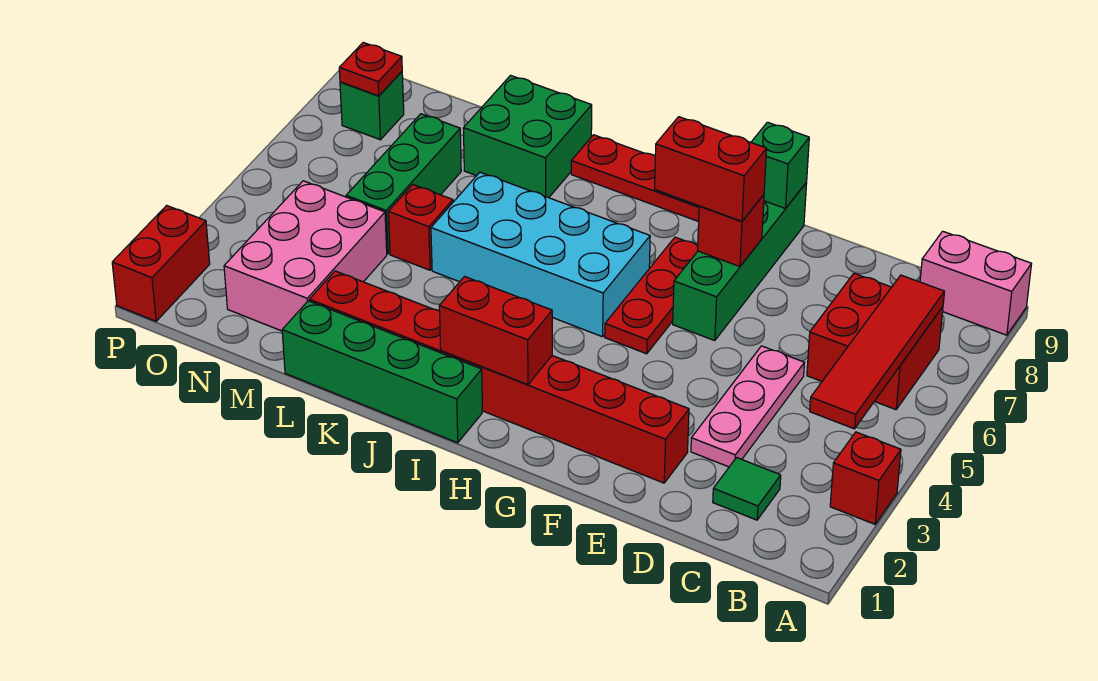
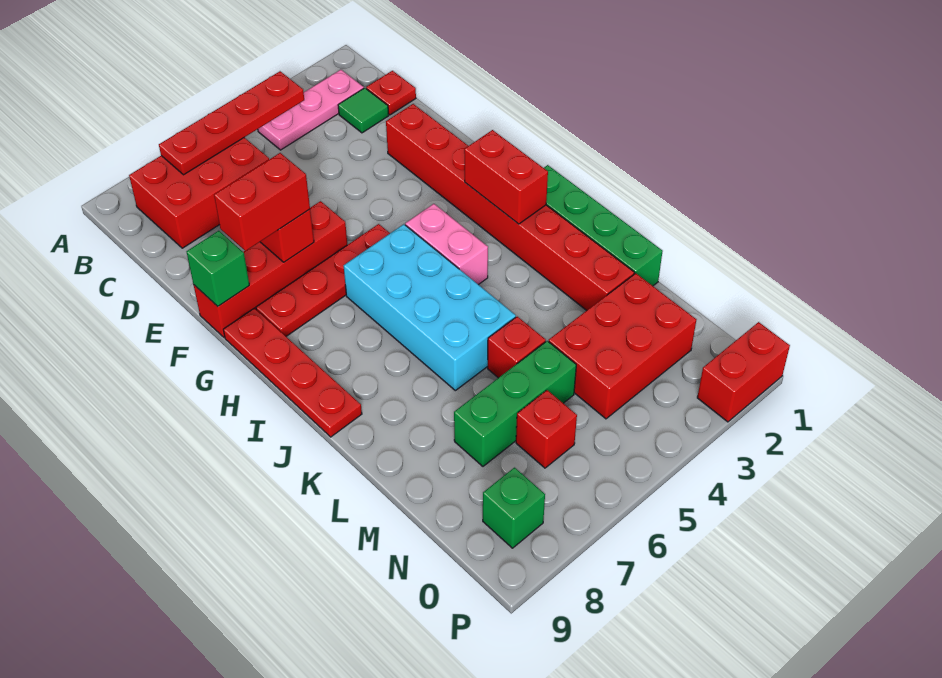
red 1x1 brick [830,432,901,524] -> red 1x1 brick moved to [516,390,577,468]
pink 1x2 brick [920,231,1031,335] -> pink 1x2 brick moved to [405,204,488,285]
red 1x4 tile [810,275,945,429] -> red 1x4 plate [159,71,304,175]
red 2x2 brick [807,273,943,410] -> red 2x3 brick [129,138,269,248]
pink 1x3 plate [691,346,804,467] -> pink 1x3 plate moved to [258,70,364,150]
green 1x4 brick [673,182,807,341] -> red 1x4 brick [194,201,347,338]
red 1x2 brick [655,117,766,221] -> red 1x2 brick turned to [214,153,310,251]
red 1x3 plate [605,237,698,354] -> red 1x4 plate [256,224,390,336]
green 2x2 brick [463,75,592,198] -> none
pink 2x3 brick [224,181,387,331] -> red 2x3 brick [549,273,696,419]
red 1x1 plate [339,43,402,96] -> red 1x1 plate moved to [366,71,416,115]

